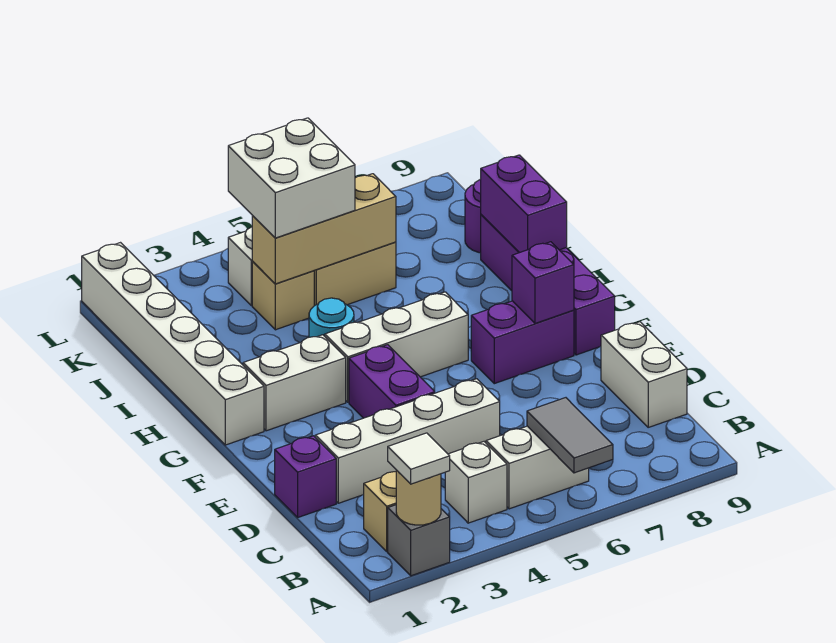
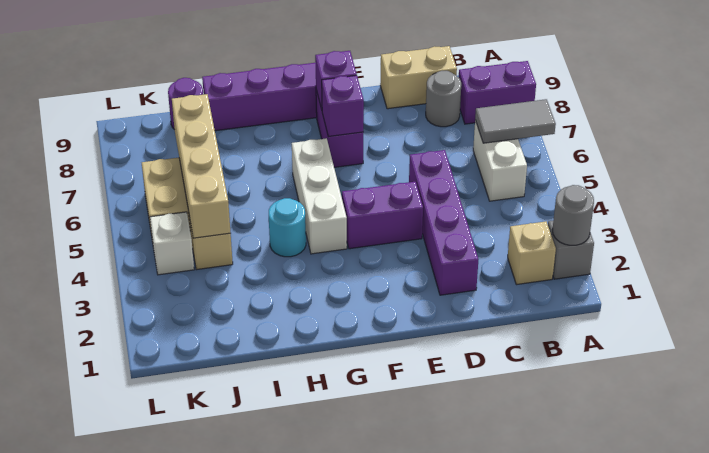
tan 1x1 round brick [396,470,441,525] -> grey 1x1 round brick [552,185,594,245]
white 1x1 tile [388,433,450,484] -> none
white 1x1 brick [445,442,507,523] -> none
none -> grey 1x1 round brick [426,70,461,127]
white 1x2 brick [601,322,687,427] -> tan 1x2 brick [380,46,457,109]
purple 1x1 brick [275,436,336,517] -> purple 1x1 brick moved to [322,75,364,137]
white 1x4 brick [315,379,500,503] -> purple 1x4 brick [409,150,478,295]
white 1x6 brick [82,243,264,445] -> none
white 1x2 brick [243,335,346,431] -> none
purple 1x2 brick [481,155,567,253] -> purple 1x2 brick moved to [459,61,536,124]
tan 1x3 brick [252,174,396,284] -> tan 1x4 brick [172,94,231,238]
white 2x2 brick [228,118,355,238] -> none

